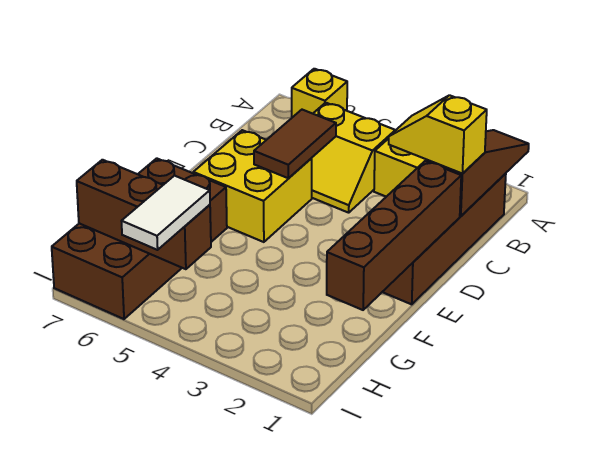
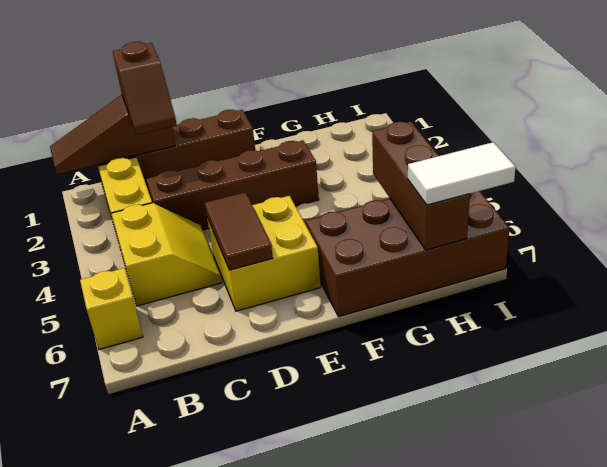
yellow 1x2 slope [389,95,487,173] -> brown 1x2 slope [113,42,177,135]
brown 1x2 tile [254,110,336,178] -> brown 1x2 tile turned to [205,192,273,270]
brown 1x4 brick [327,161,461,310] -> brown 1x4 brick moved to [146,141,319,230]
white 1x2 tile [122,176,210,250] -> white 1x2 tile moved to [408,142,516,205]

